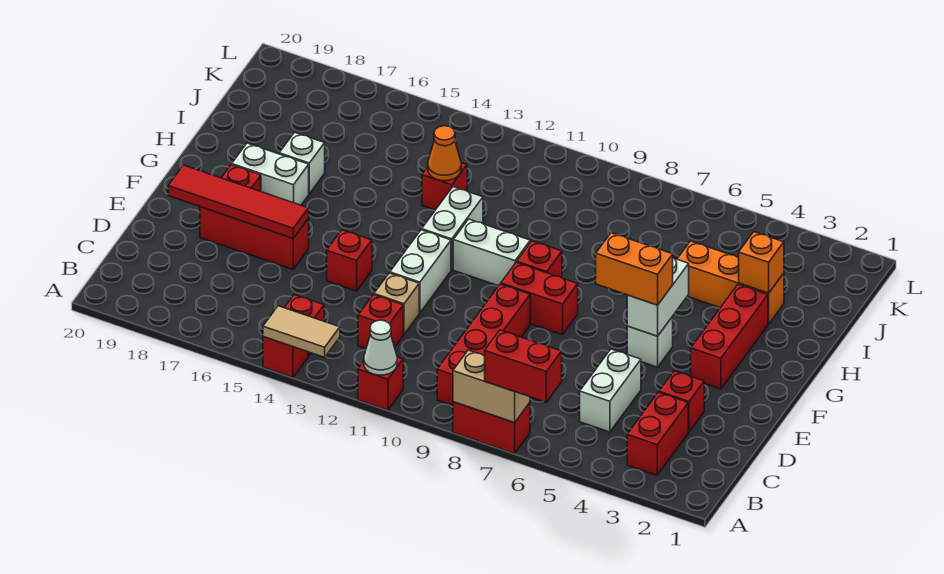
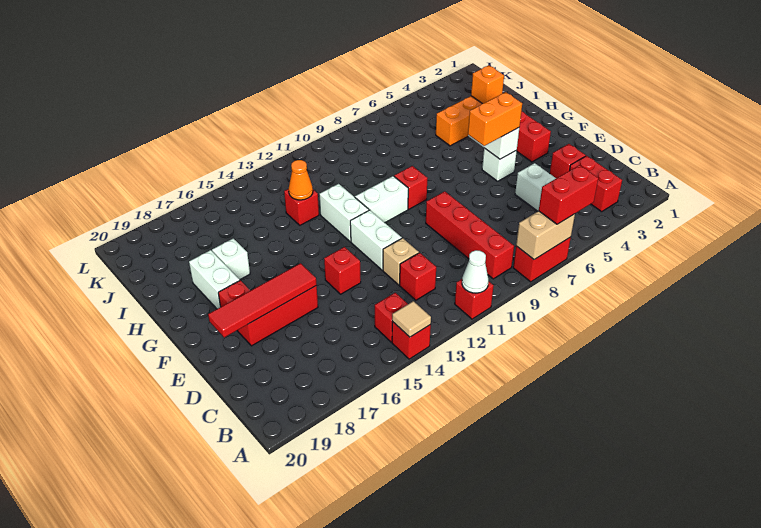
tan 1x2 tile [263,306,340,357] -> tan 1x1 tile [392,301,431,337]
red 1x2 brick [501,262,578,335] -> none
white 1x2 brick [232,143,309,205] -> white 1x2 brick turned to [189,250,240,309]

